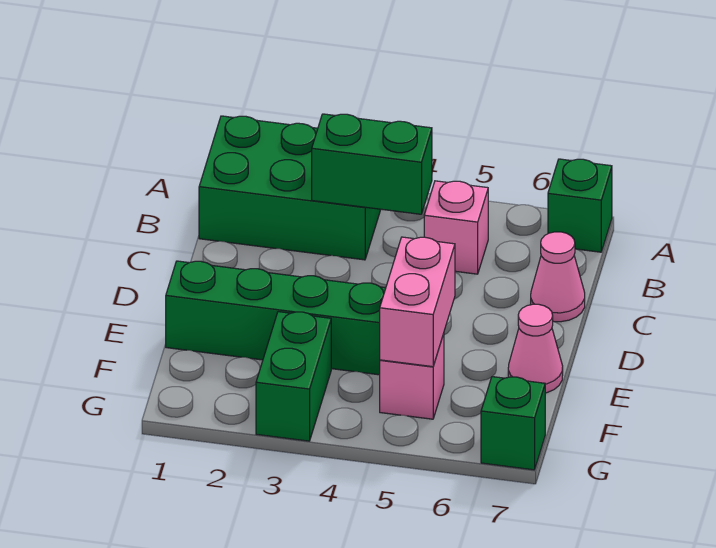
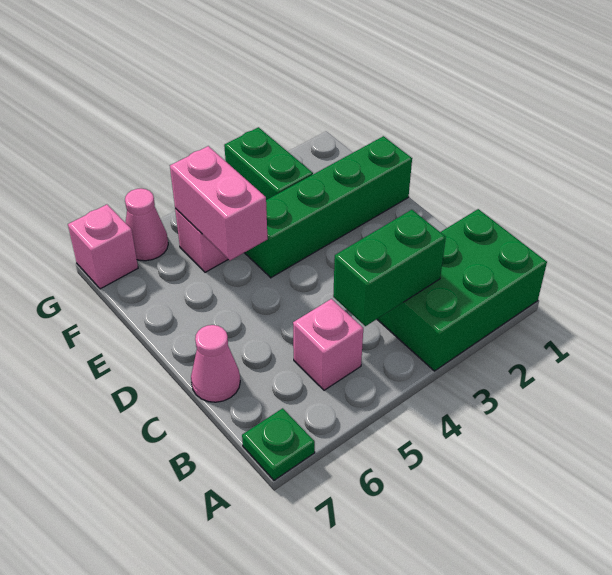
green 1x1 brick [548,159,612,252] -> green 1x1 plate [242,408,315,480]
pink 1x1 cone [508,304,563,393] -> pink 1x1 cone moved to [125,189,168,261]
green 1x1 brick [481,377,545,470] -> pink 1x1 brick [68,204,138,289]

